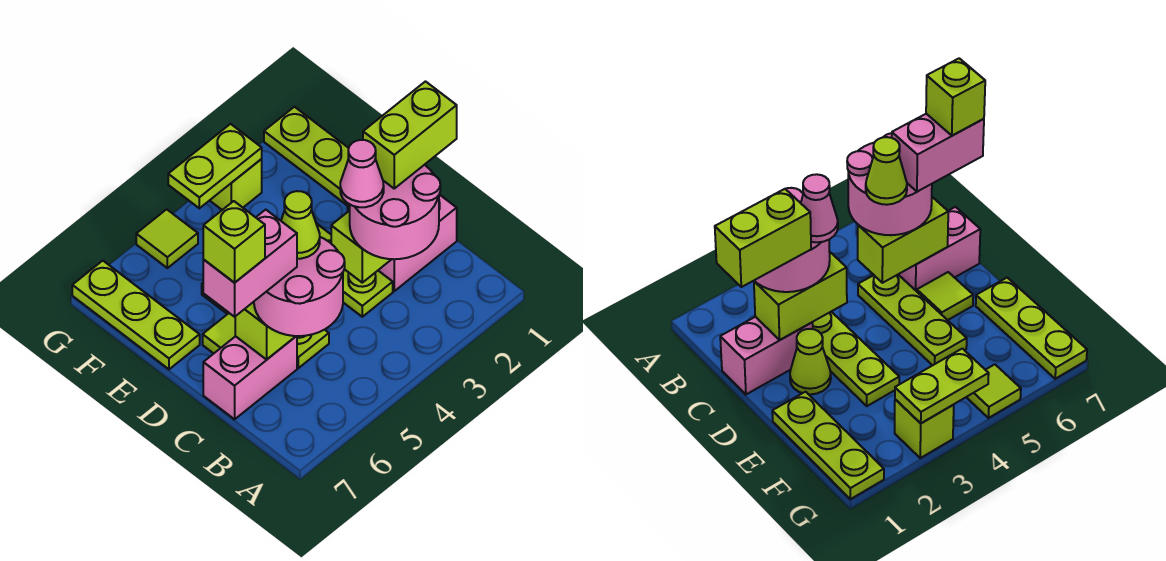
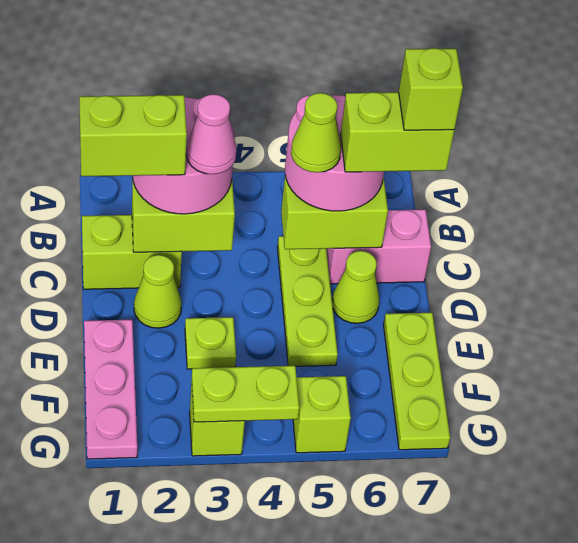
pink 1x2 brick [378,195,457,291] -> lime 1x2 brick [82,215,182,289]
lime 1x3 plate [280,220,393,317] -> lime 1x1 plate [185,317,236,369]
pink 1x2 brick [203,210,297,317] -> lime 1x2 brick [341,92,454,172]
lime 1x1 tile [203,313,235,354] -> lime 1x1 cone [332,251,379,323]
lime 1x3 plate [264,107,349,205] -> pink 1x3 plate [84,320,137,459]
lime 1x1 tile [136,209,198,268] -> lime 1x1 brick [293,376,351,453]

